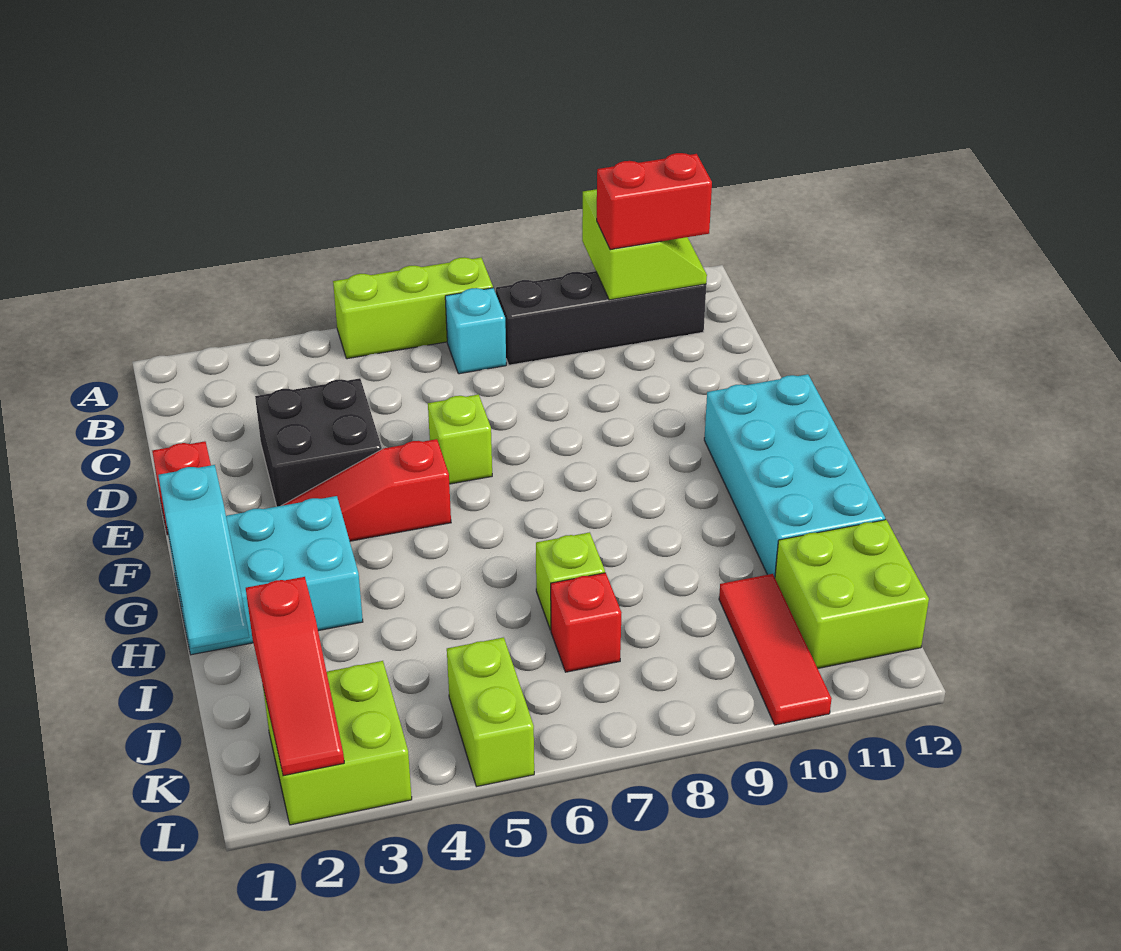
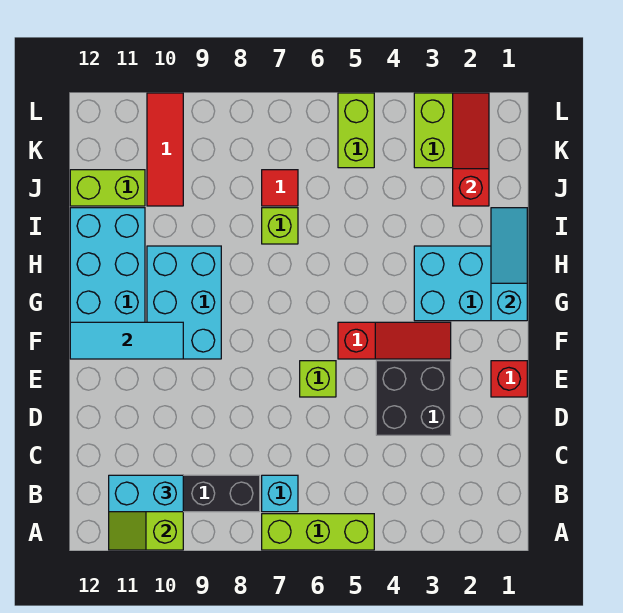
red 1x2 brick [597,153,712,250] -> cyan 1x2 brick [109,475,183,512]
none -> cyan 2x3 brick [147,246,221,359]
none -> cyan 1x3 tile [70,322,183,359]
red 1x1 brick [551,573,621,672] -> red 1x1 tile [262,170,298,206]
lime 2x2 brick [775,520,929,668] -> lime 1x2 brick [70,170,145,206]

